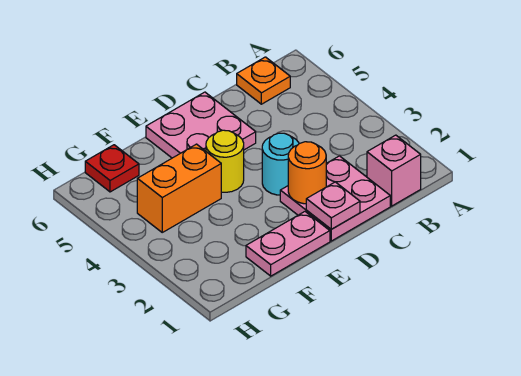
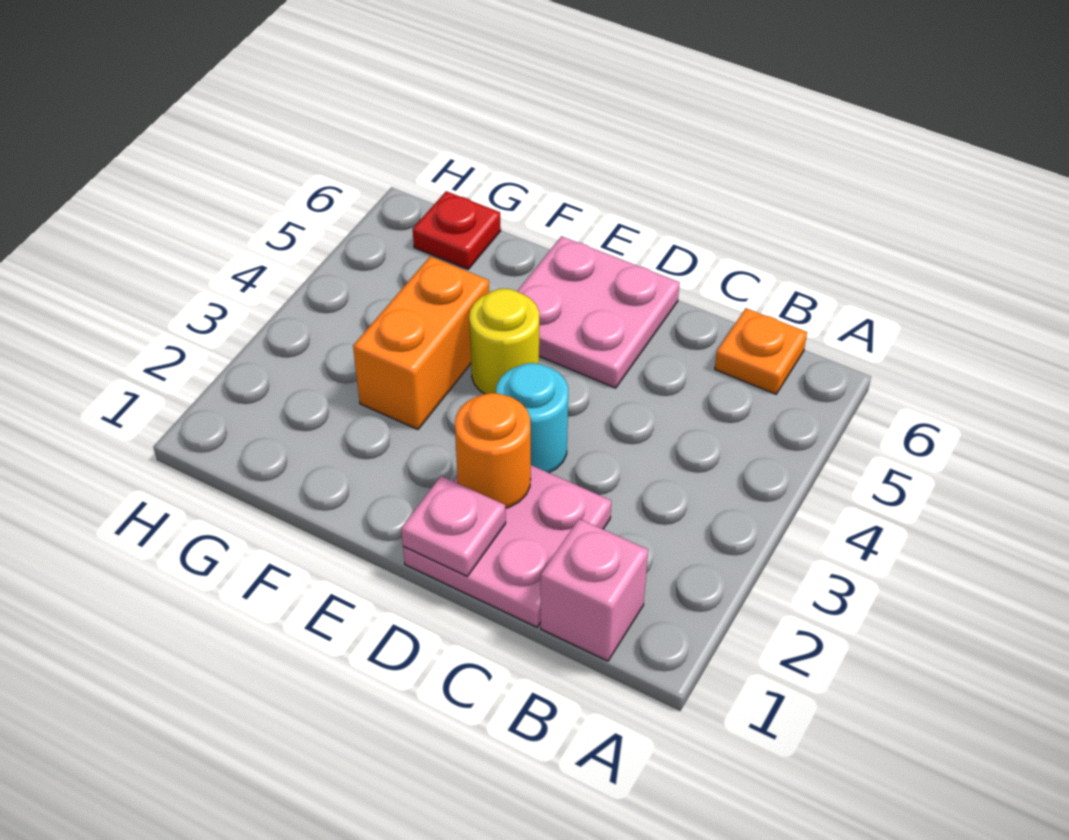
pink 1x2 plate [246,212,330,276] -> none
orange 1x2 brick [137,144,221,232] -> orange 1x2 brick turned to [353,256,489,429]

